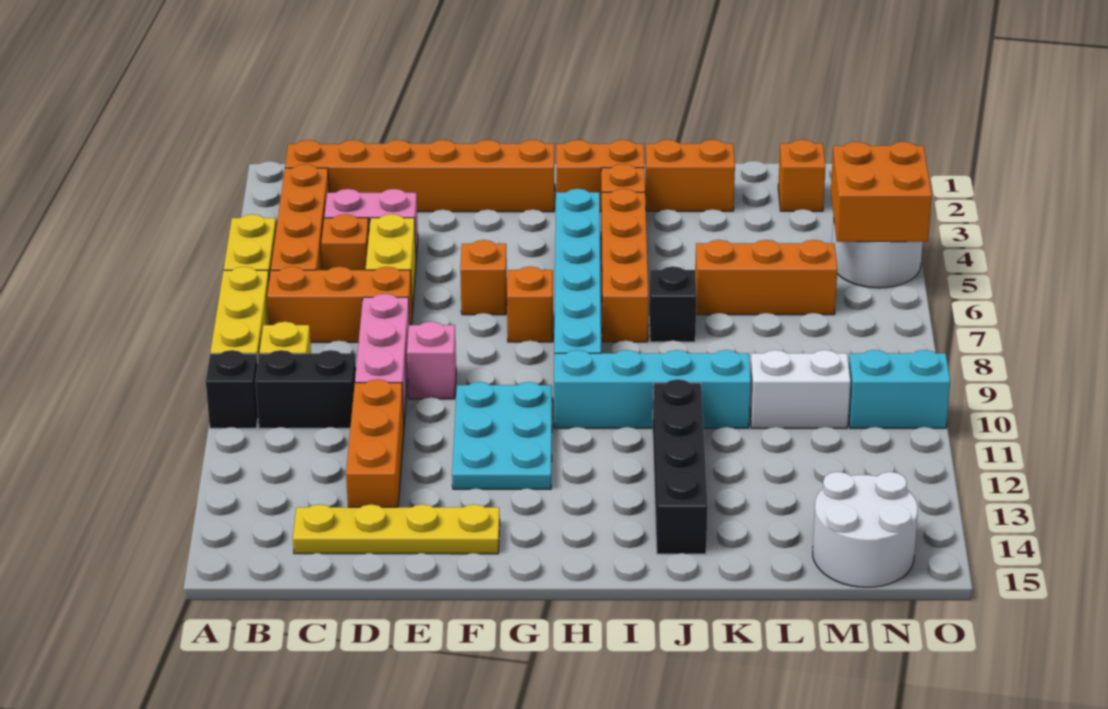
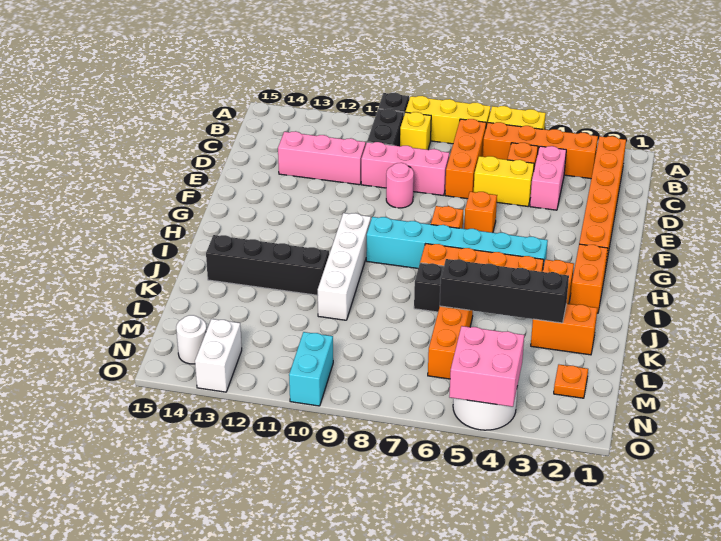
yellow 1x4 plate [293,504,500,554] -> none
orange 1x3 brick [346,379,404,507] -> pink 1x3 brick [278,131,366,185]
pink 1x1 brick [407,322,456,399] -> pink 1x1 round brick [386,163,414,208]
cyan 2x3 plate [452,382,552,489] -> none
cyan 1x4 brick [554,350,751,428] -> white 1x4 brick [318,213,371,320]
orange 1x2 brick [645,140,735,211] -> orange 1x2 brick turned to [531,304,597,355]
none -> black 1x4 brick [440,259,569,323]
white 1x2 brick [750,350,851,428] -> white 1x2 brick moved to [195,319,242,392]
orange 1x1 brick [778,140,826,211] -> orange 1x1 plate [554,365,588,398]
white 2x2 round brick [813,472,918,587] -> white 1x1 round brick [176,315,207,364]
orange 2x2 brick [831,142,932,242] -> pink 2x2 brick [449,326,524,407]

